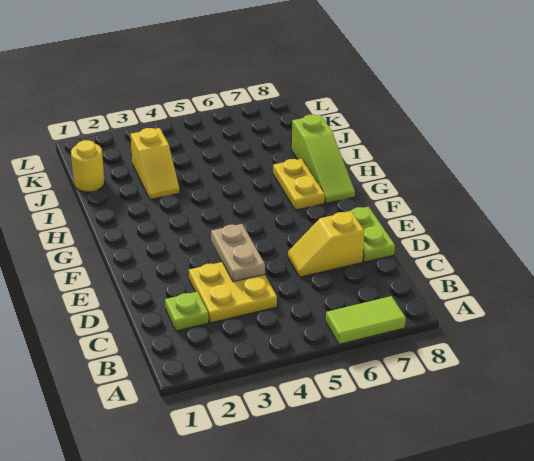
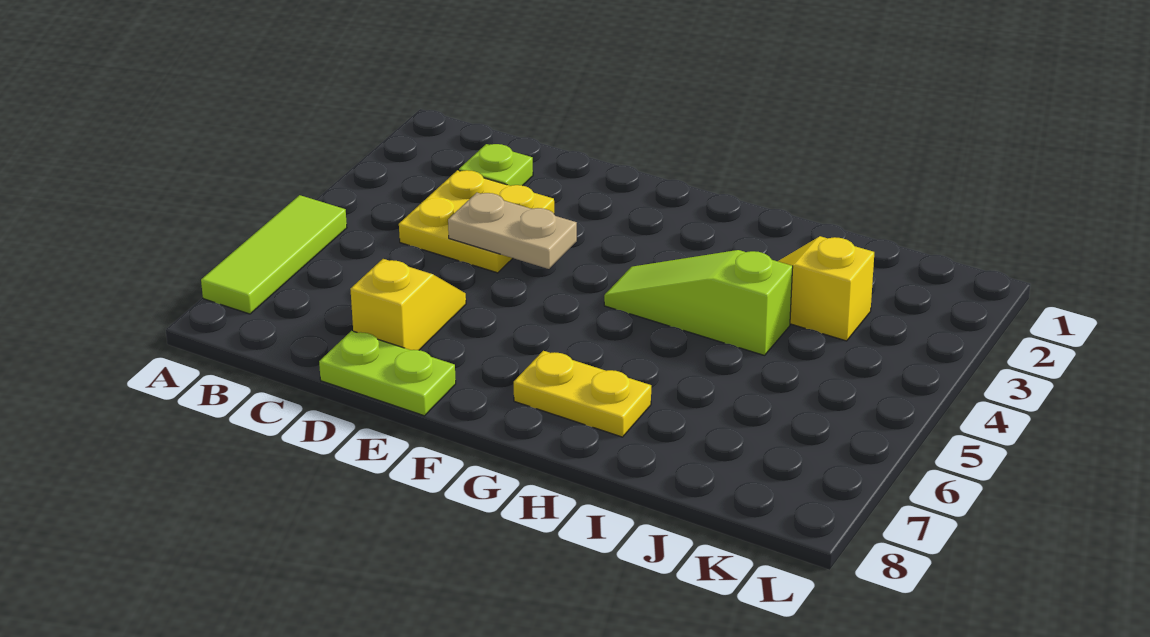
lime 1x2 tile [326,296,406,344] -> lime 1x3 tile [201,195,347,314]
lime 1x3 slope [292,114,355,203] -> lime 1x3 slope moved to [604,250,793,355]
yellow 1x1 round brick [71,140,105,192] -> none

